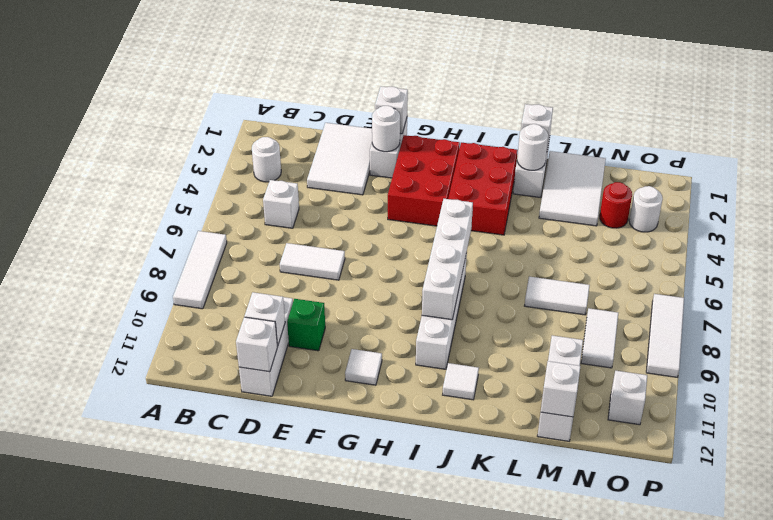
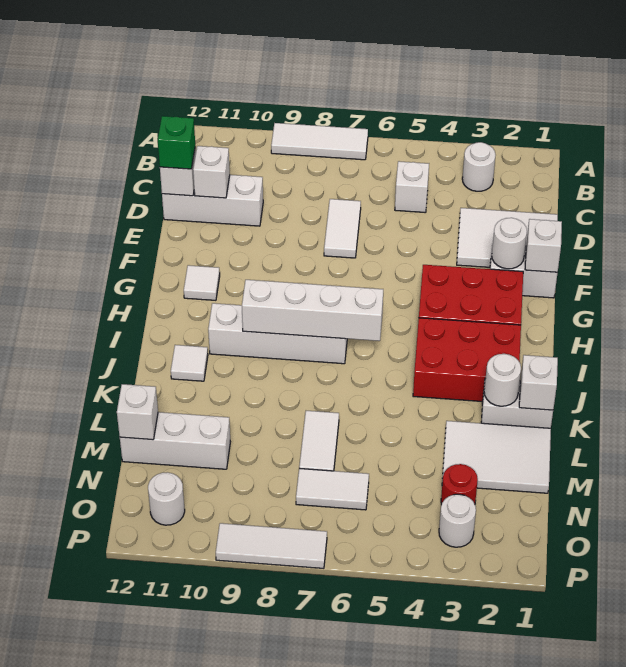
green 1x1 brick [287,299,325,351] -> green 1x1 brick moved to [158,116,195,169]
white 1x2 tile [581,308,618,368] -> white 1x2 tile moved to [296,468,369,510]
white 1x1 brick [608,371,647,425] -> white 1x1 round brick [148,472,185,525]

